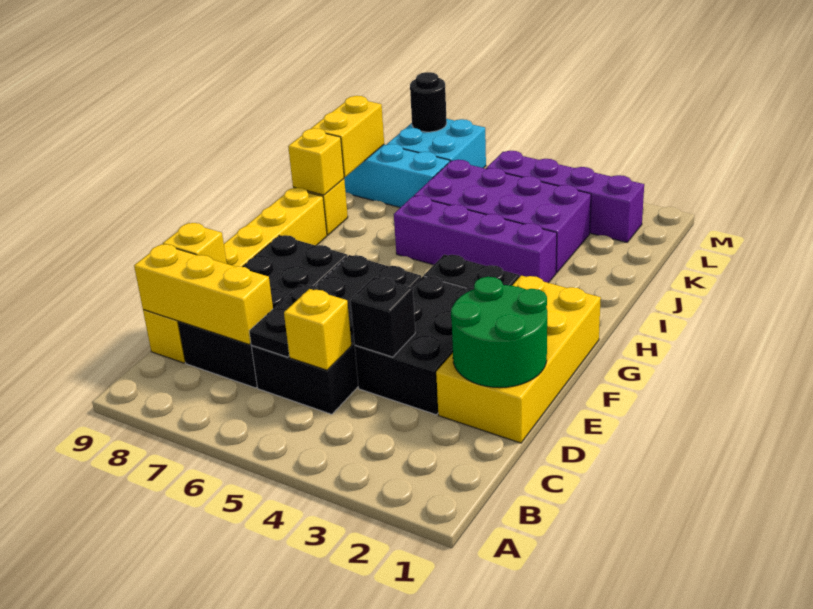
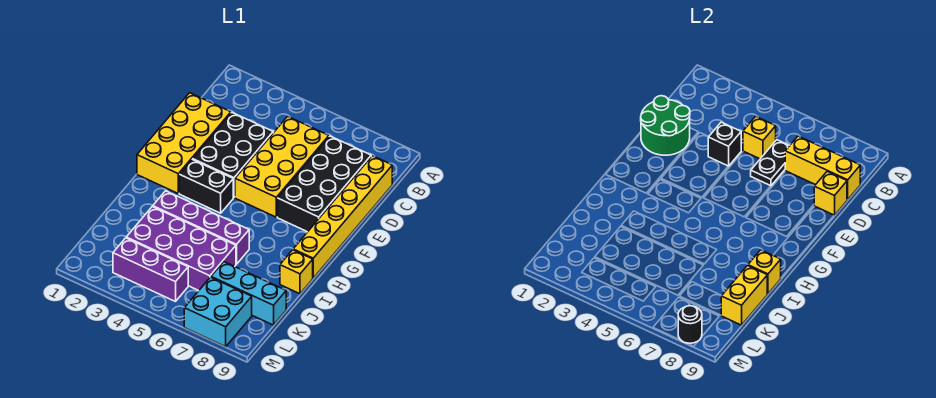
black 2x4 brick [251,255,421,414] -> yellow 2x4 brick [235,116,329,217]
purple 1x4 brick [486,151,644,242] -> purple 1x3 brick [113,238,188,302]

